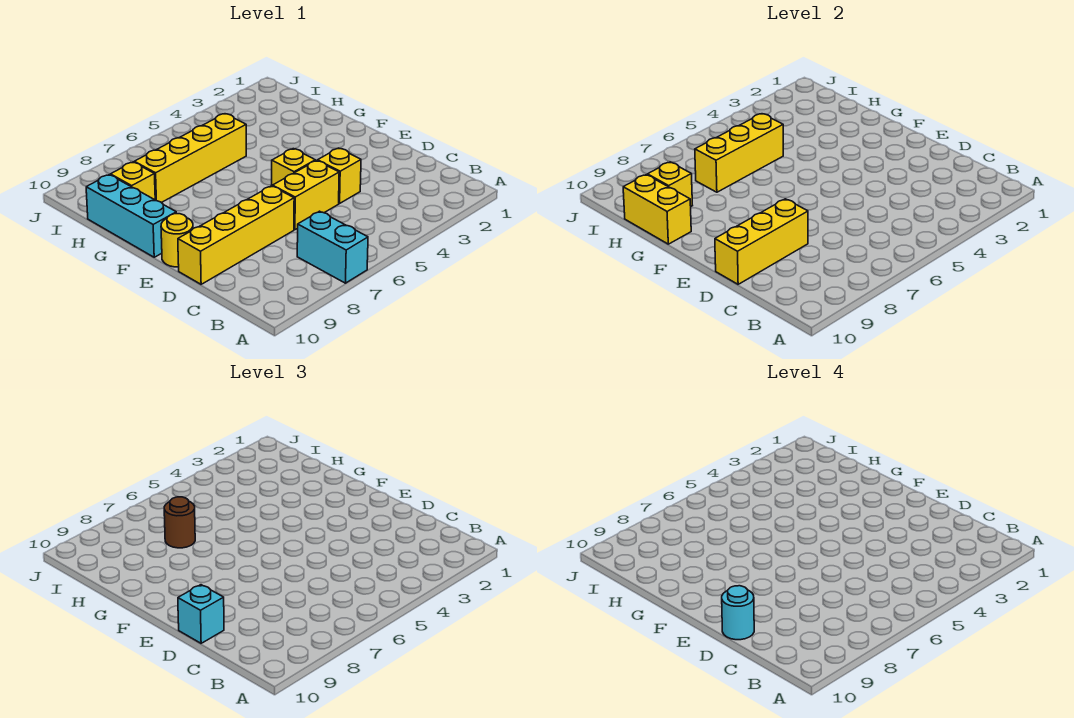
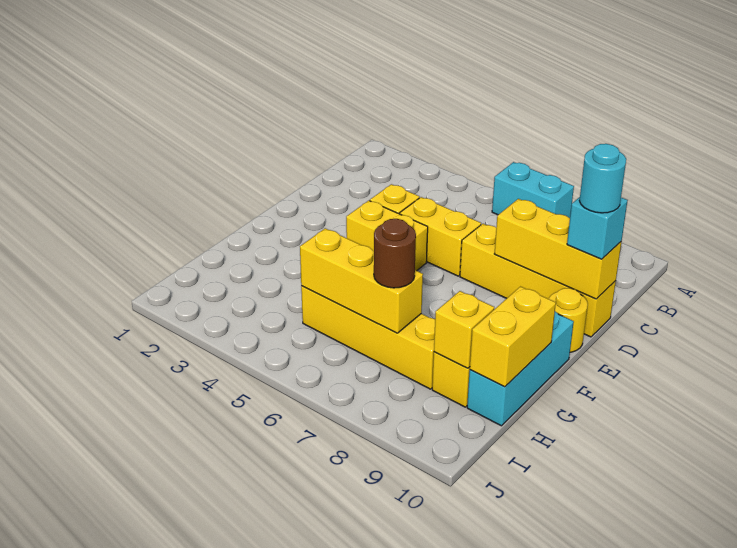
cyan 1x2 brick [297,211,368,283] -> cyan 1x2 brick turned to [492,162,574,218]
yellow 1x1 brick [272,149,315,186] -> yellow 1x2 brick [346,201,428,271]

